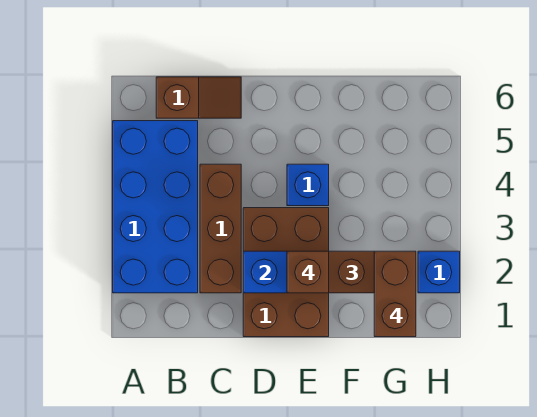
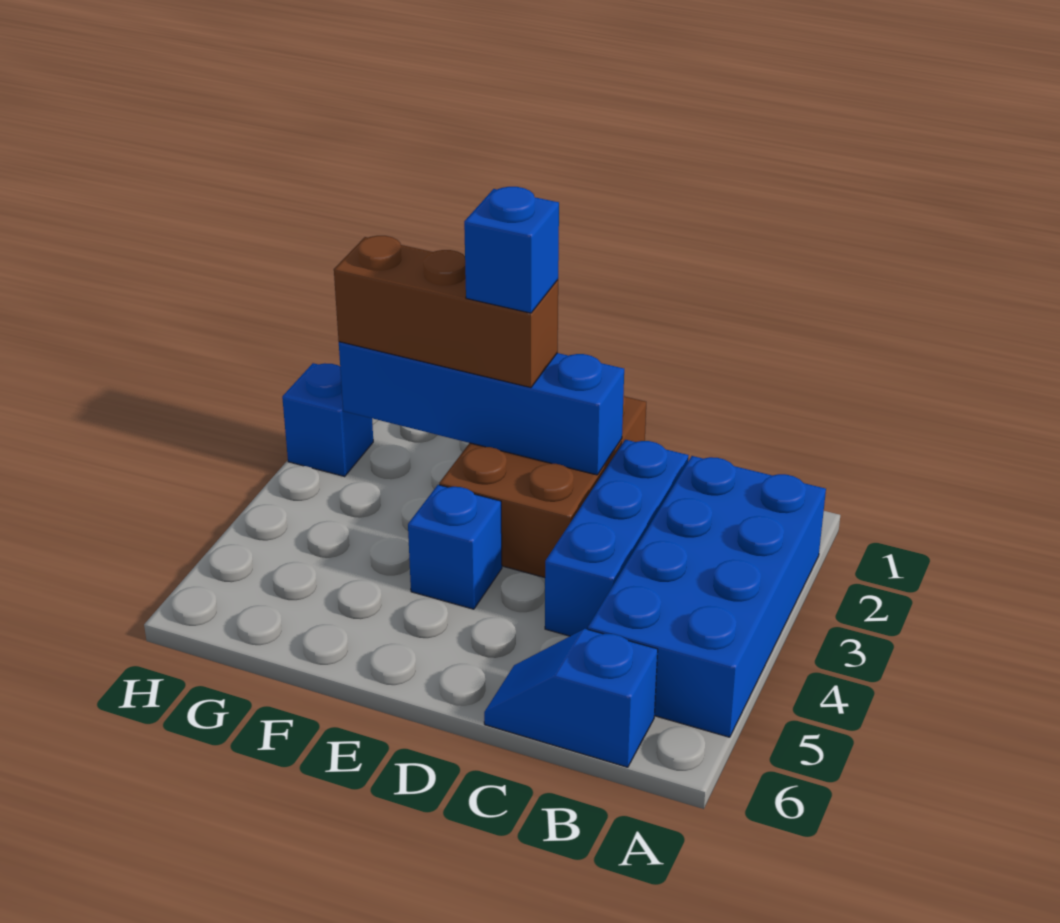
brown 1x2 slope [156,77,241,118] -> blue 1x2 slope [484,629,658,767]
brown 1x3 brick [200,164,241,293] -> blue 1x3 brick [545,440,688,636]
brown 1x1 brick [287,251,329,293] -> blue 1x1 brick [464,187,559,313]
brown 1x2 brick [374,251,416,337] -> none

